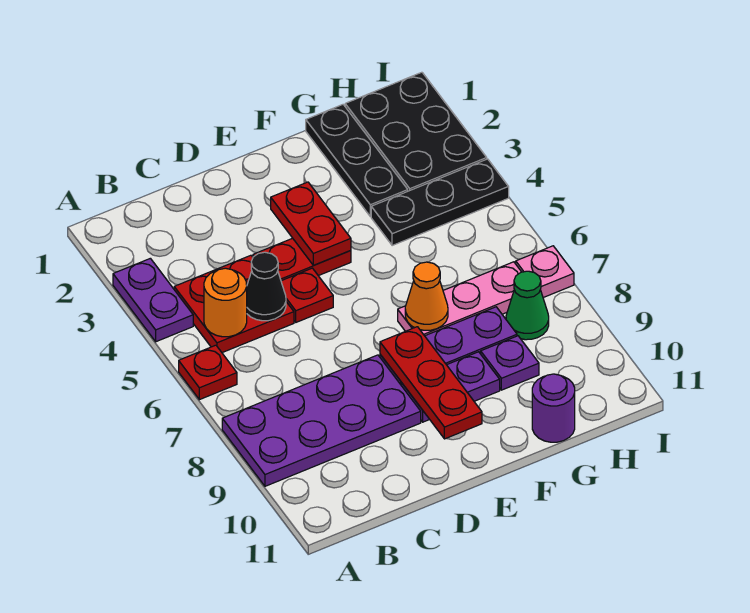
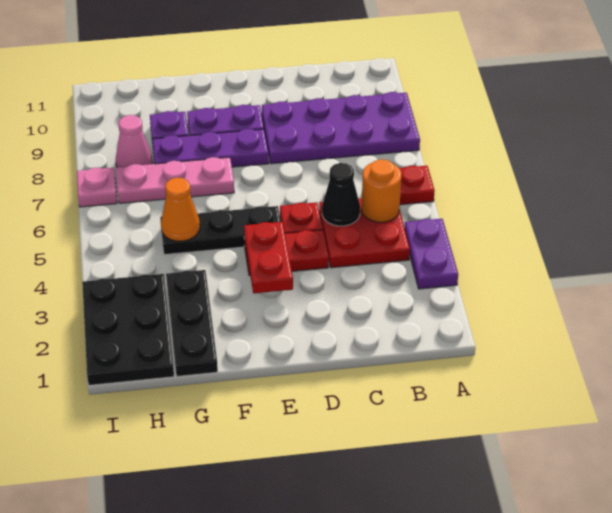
red 1x3 plate [380,327,482,439] -> none
orange 1x1 cone [405,262,448,330] -> orange 1x1 cone moved to [161,178,200,241]
black 1x3 plate [371,159,509,246] -> black 1x3 plate moved to [160,206,281,255]
purple 1x1 round brick [532,374,575,442] -> none
green 1x1 cone [506,271,549,340] -> pink 1x1 cone [115,115,152,167]

